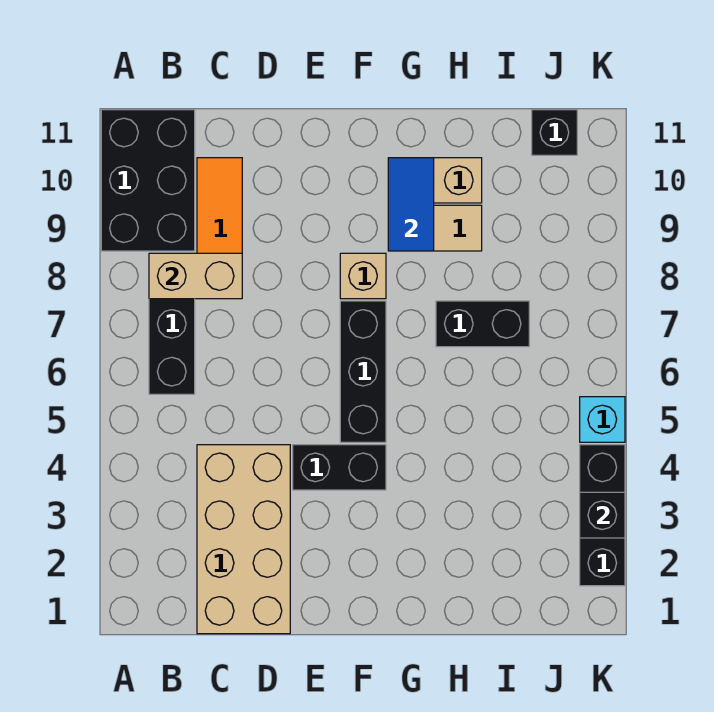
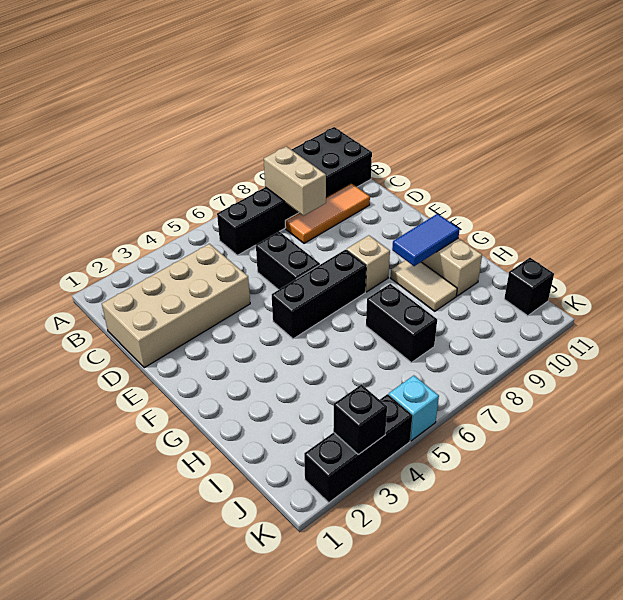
black 1x2 brick [293,445,386,490] -> black 1x2 brick moved to [256,231,320,290]

